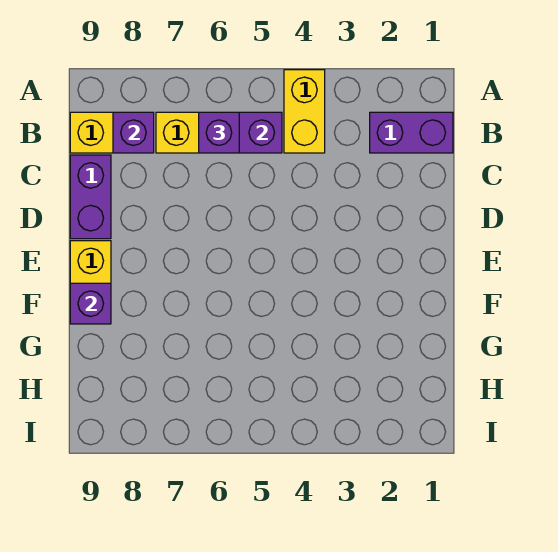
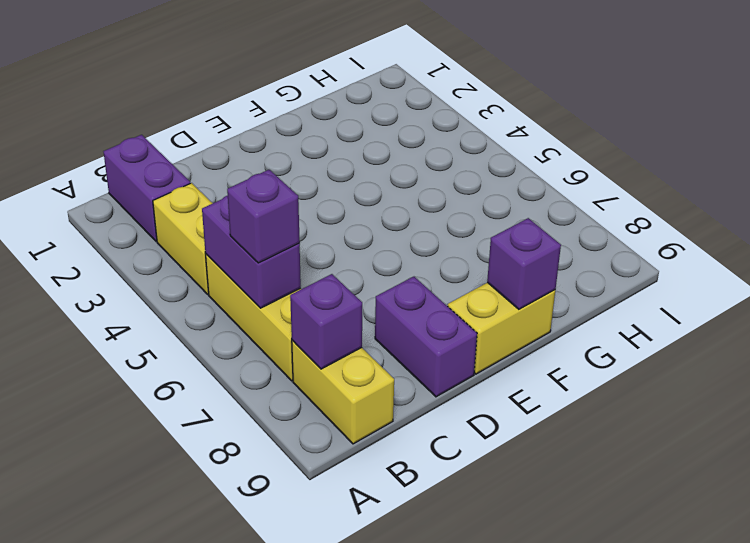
yellow 1x2 brick [284,70,325,153] -> yellow 1x2 brick turned to [153,183,213,294]
purple 1x2 brick [70,155,111,239] -> purple 1x2 brick turned to [375,277,477,397]

